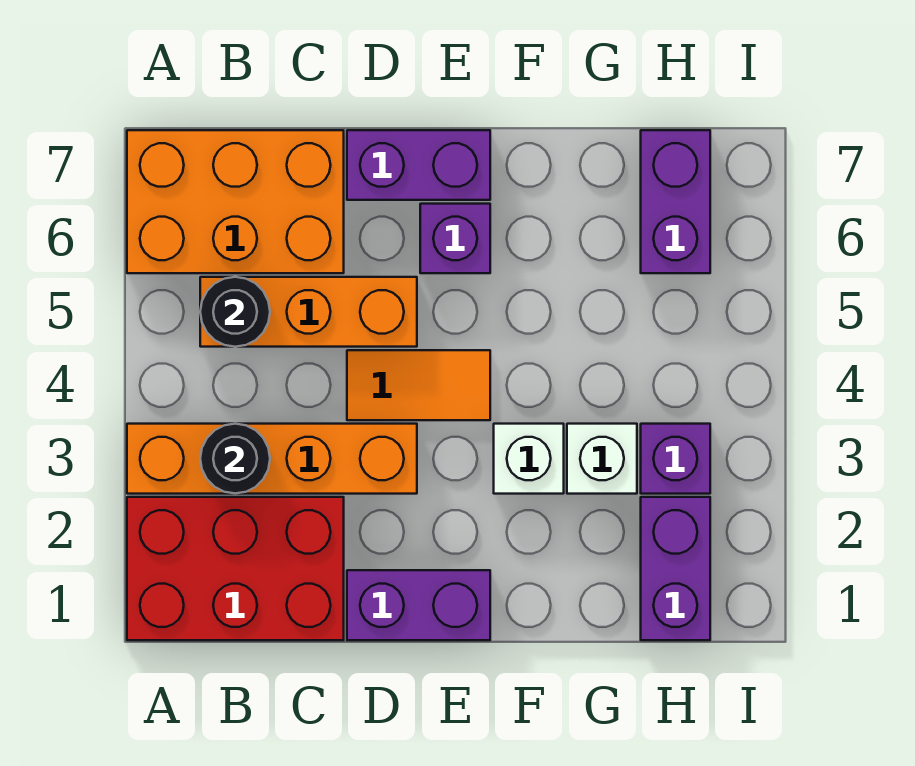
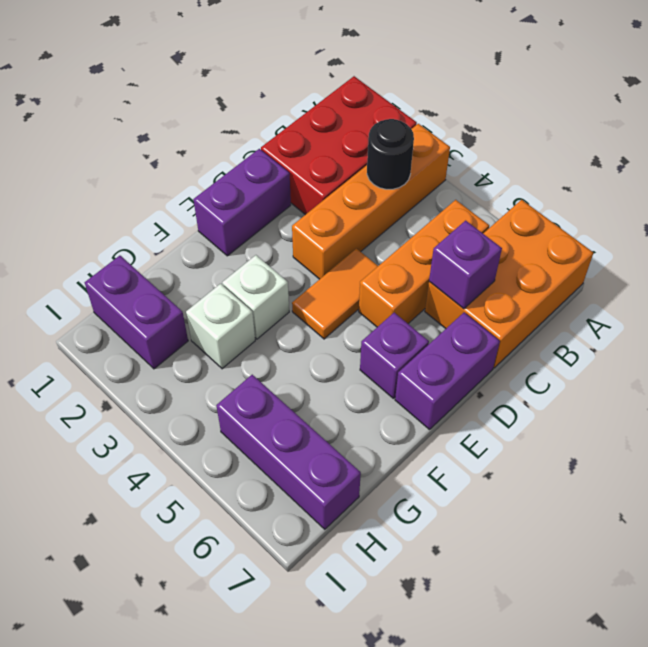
black 1x1 round brick [200,277,270,347] -> none
purple 1x1 brick [641,424,710,494] -> purple 1x1 brick moved to [429,221,502,309]
purple 1x2 brick [641,130,710,273] -> purple 1x3 brick [216,375,361,529]

